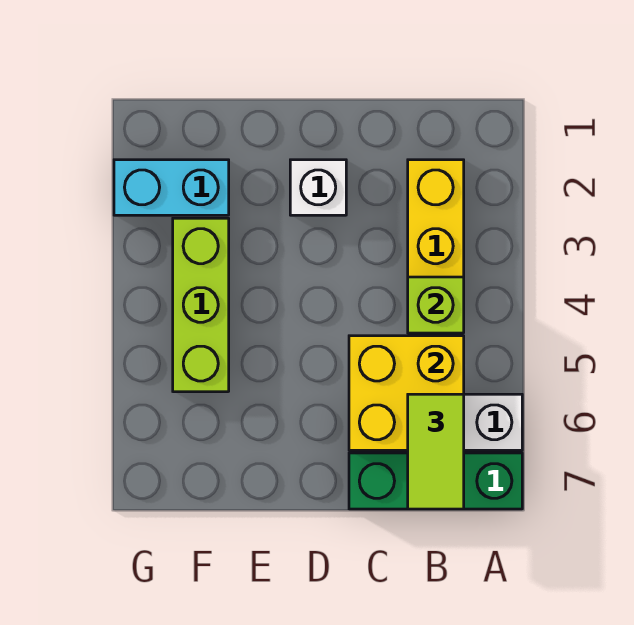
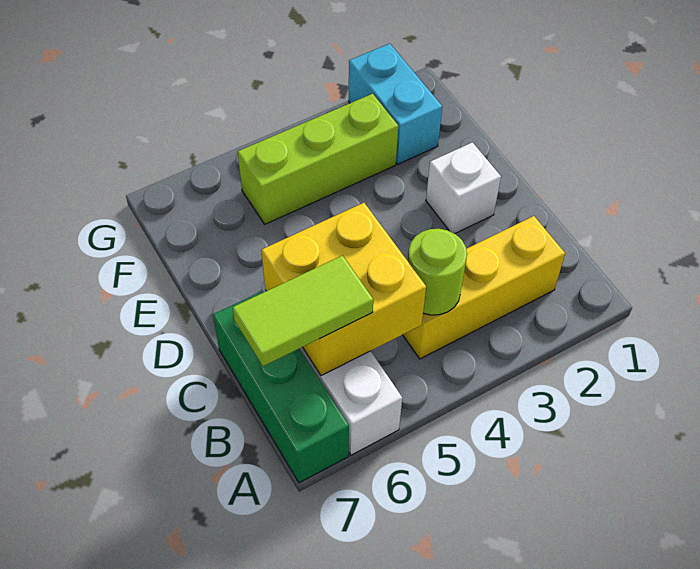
lime 1x1 brick [408,277,464,333] -> lime 1x1 round brick [408,229,467,315]

